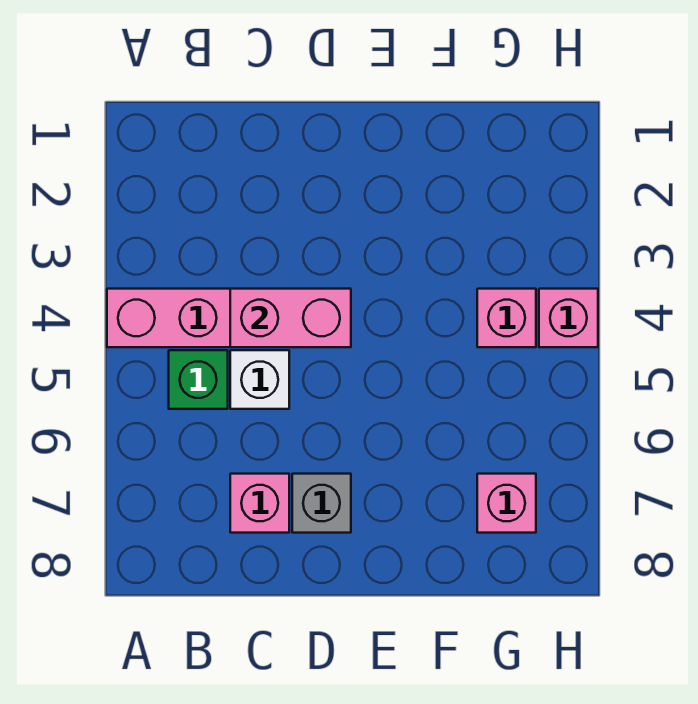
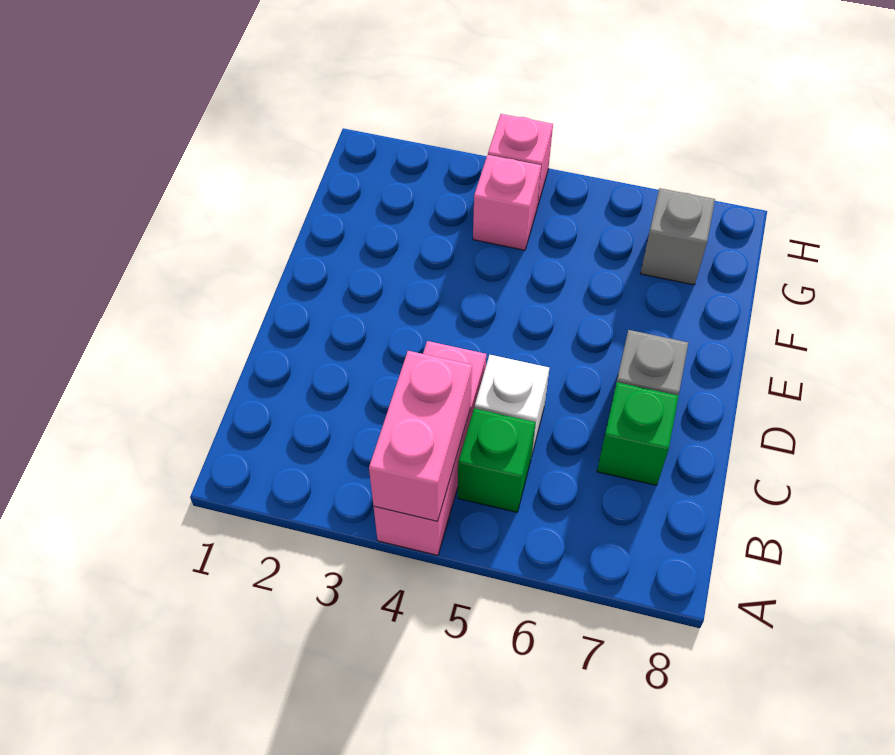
pink 1x2 brick [230,289,351,347] -> pink 1x2 brick moved to [369,351,472,521]
pink 1x1 brick [230,474,289,533] -> green 1x1 brick [597,382,679,485]
pink 1x1 brick [477,474,536,533] -> grey 1x1 brick [640,188,715,285]

